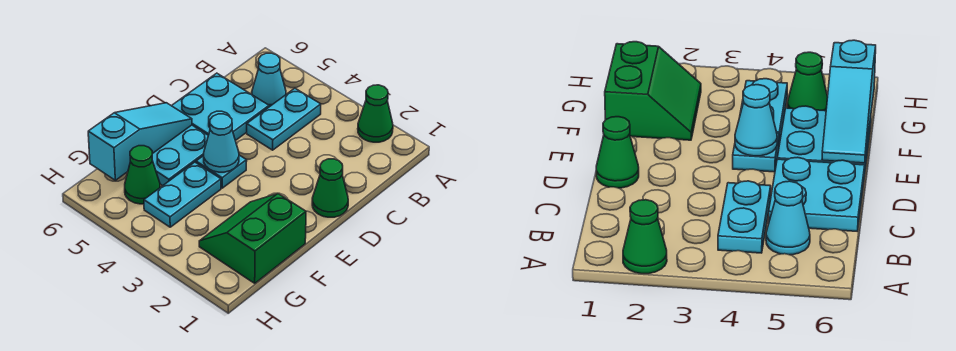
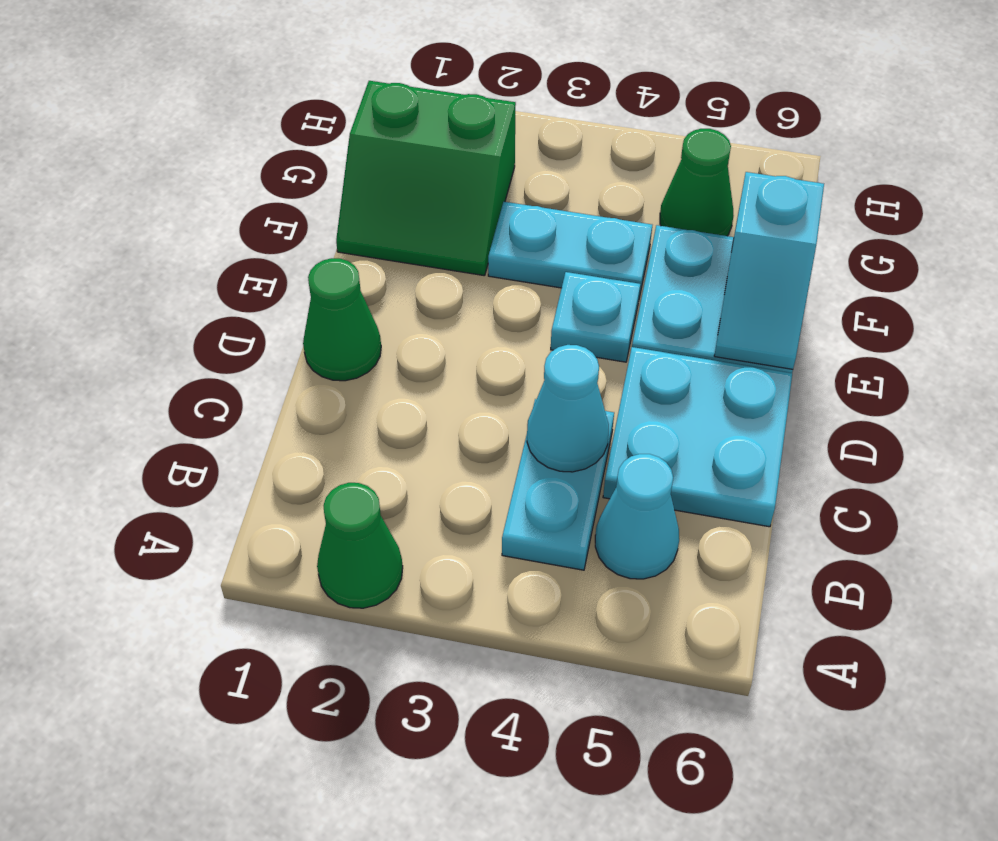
cyan 1x1 cone [204,114,239,172] -> cyan 1x1 cone moved to [527,345,609,472]
cyan 1x3 slope [88,103,192,180] -> cyan 1x2 slope [714,172,824,369]
green 2x2 slope [199,194,306,283] -> green 2x2 slope turned to [336,81,516,276]
cyan 1x2 plate [144,162,221,227] -> cyan 1x2 plate turned to [488,202,652,297]

